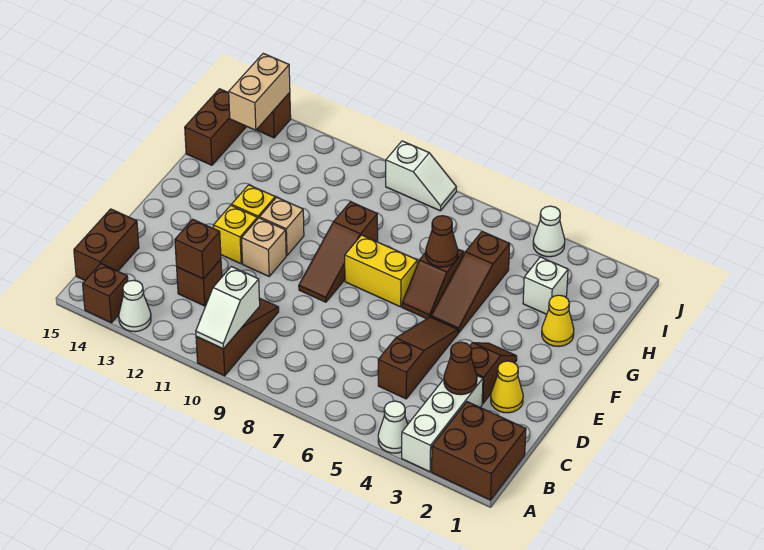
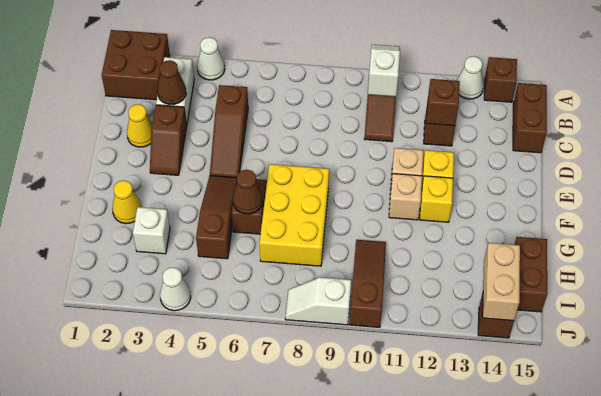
white 1x3 brick [402,376,483,472] -> white 1x2 brick [156,57,194,126]
brown 1x3 slope [299,202,378,302] -> brown 1x3 slope moved to [349,240,386,327]
yellow 1x2 brick [345,235,418,307] -> yellow 2x3 brick [259,164,329,266]

